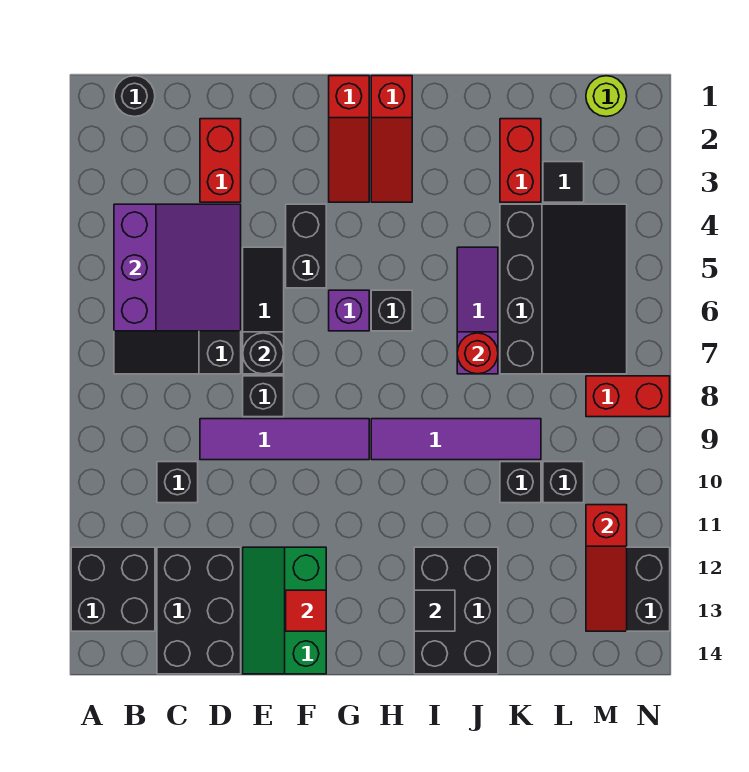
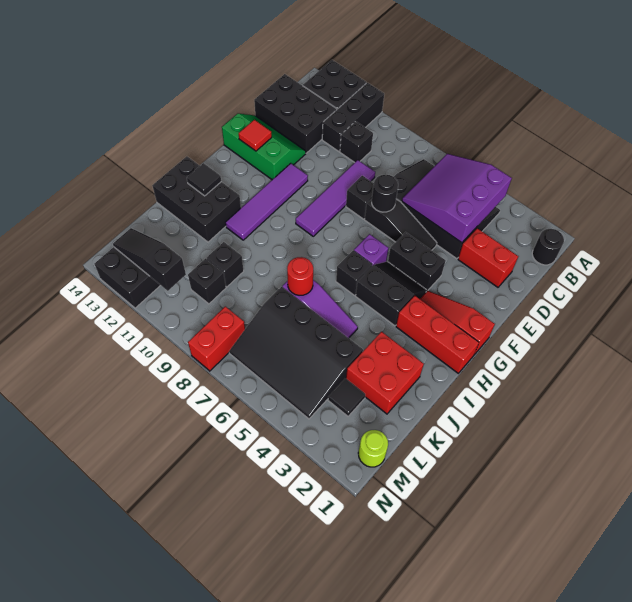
none -> black 1x3 brick [322,83,384,152]
purple 3x3 slope [114,204,241,331] -> purple 3x3 slope turned to [402,154,512,243]
none -> black 2x2 slope [356,262,426,326]
red 1x3 slope [371,76,412,202] -> red 1x3 brick [396,296,479,373]
purple 1x4 tile [371,419,541,460] -> purple 1x4 tile moved to [226,163,308,240]
red 1x2 brick [500,119,541,202] -> red 2x2 brick [346,332,424,414]
red 1x3 slope [586,505,627,631] -> black 1x3 slope [113,228,186,291]

